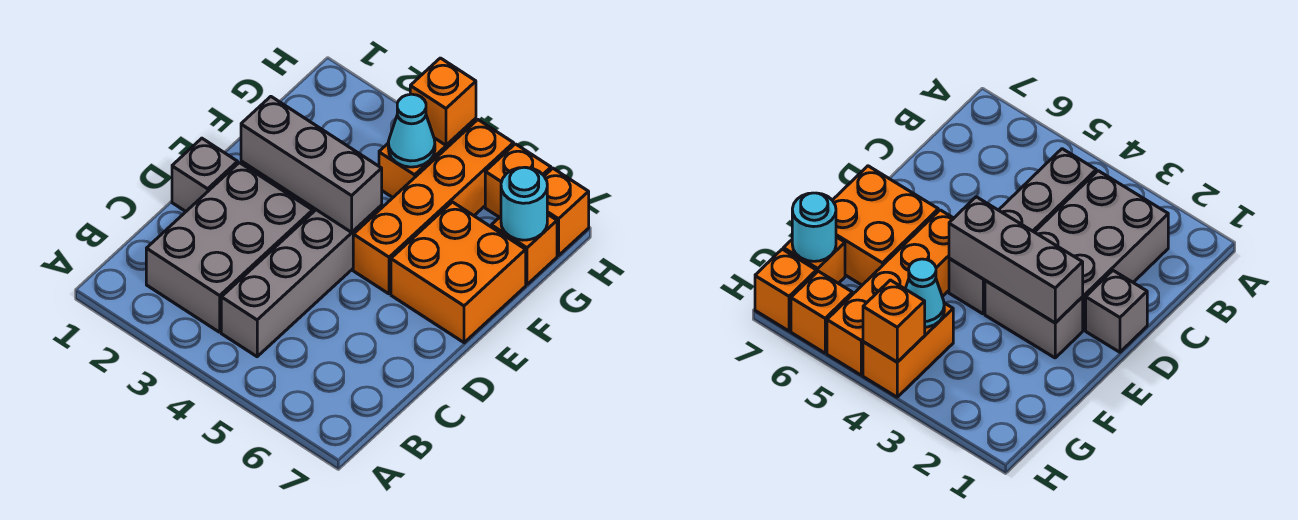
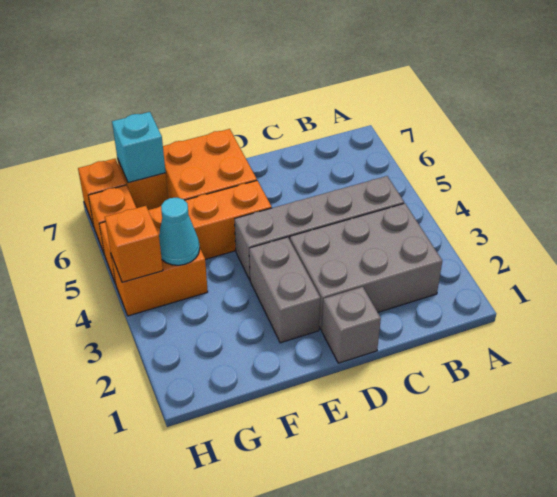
grey 1x3 brick [241,97,382,232] -> none
cyan 1x1 round brick [501,167,547,240] -> cyan 1x1 brick [112,112,166,183]

